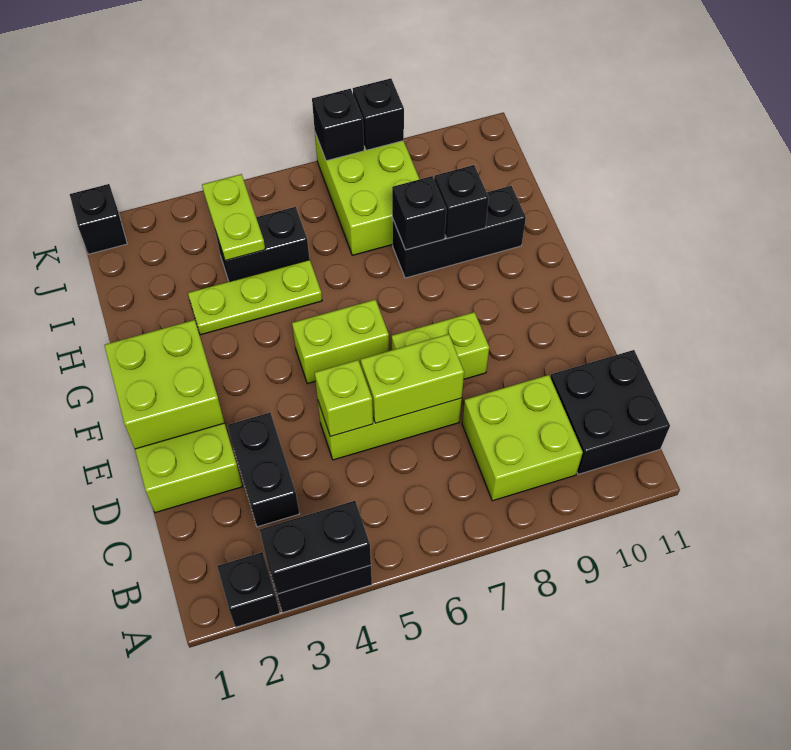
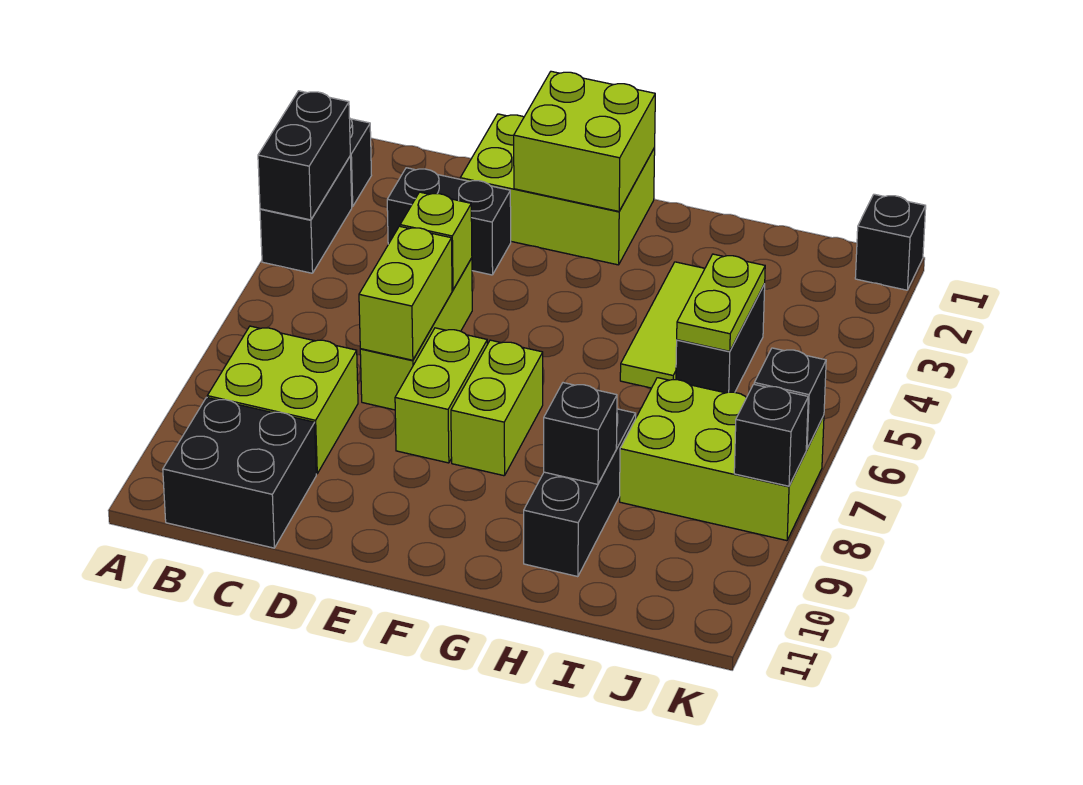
lime 1x2 brick [292,300,389,384] -> lime 1x2 brick moved to [451,340,543,476]
lime 1x3 plate [188,260,322,335] -> lime 1x3 tile [620,262,705,388]
black 1x1 brick [392,176,446,250] -> none
lime 1x2 plate [202,174,265,261] -> lime 1x2 plate turned to [677,254,765,351]

